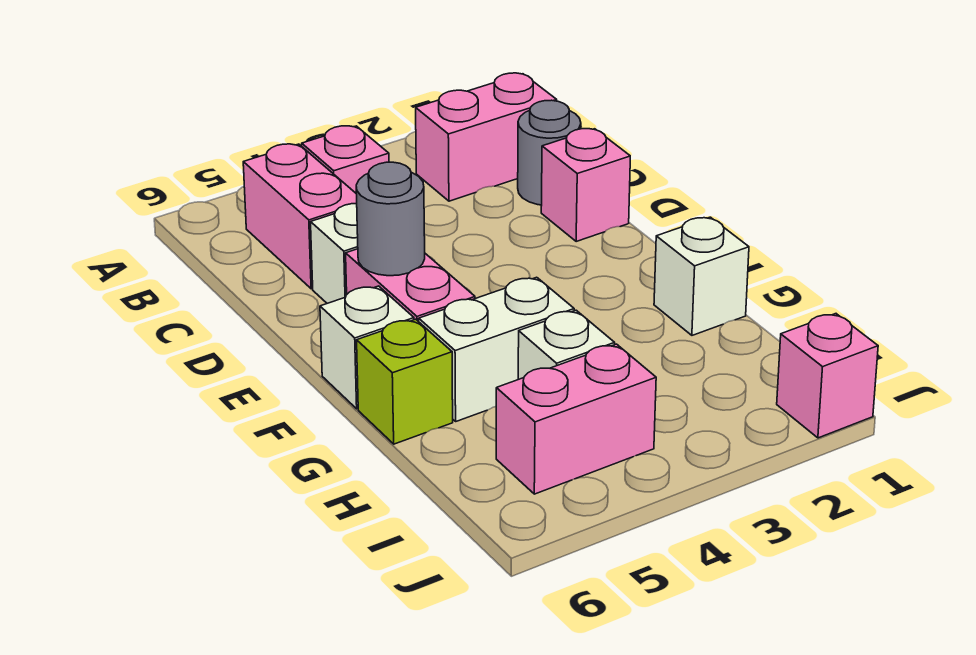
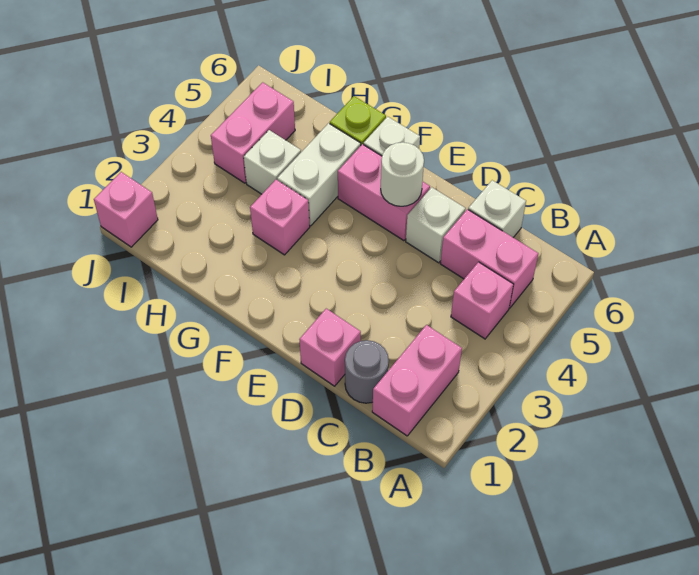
grey 1x1 round brick [356,162,425,276] -> white 1x1 round brick [381,142,424,206]
white 1x1 brick [654,217,749,335] -> white 1x1 brick moved to [468,180,526,237]
none -> pink 1x1 brick [250,180,310,255]

